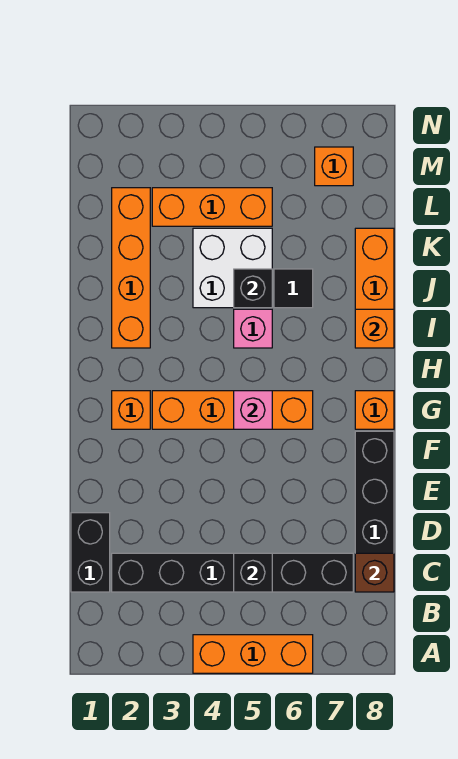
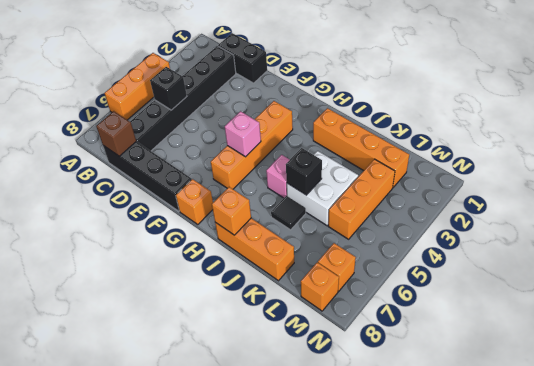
orange 1x1 brick [112,391,150,429] -> orange 1x1 brick moved to [301,262,339,311]

